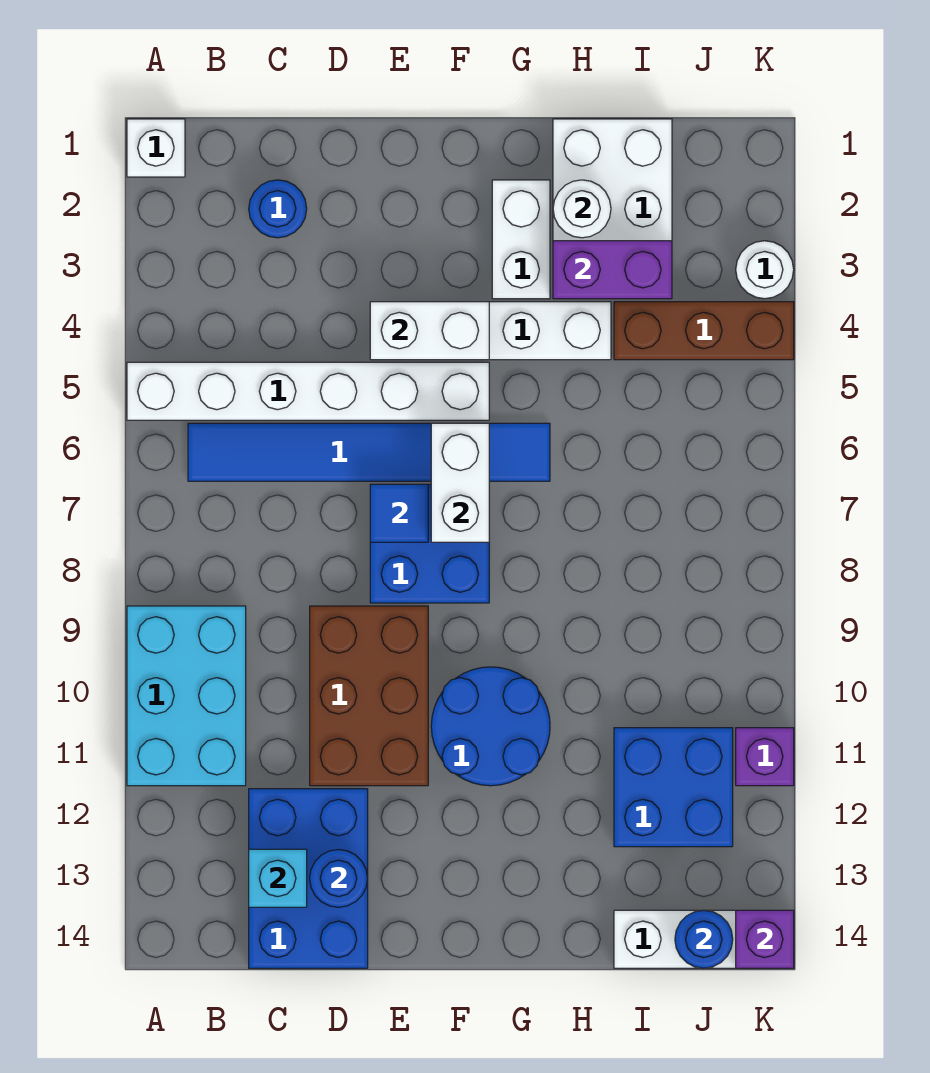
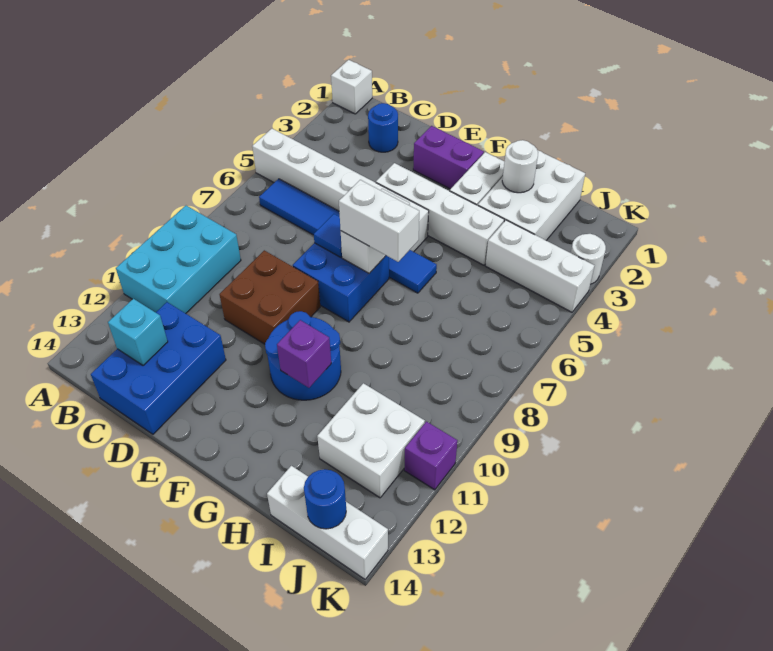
brown 2x3 brick [310,606,428,786] -> brown 2x2 brick [220,250,320,344]
blue 1x1 round brick [310,850,368,907] -> none
white 1x2 brick [370,302,489,360] -> white 1x2 brick moved to [339,180,419,262]
purple 1x2 brick [553,241,672,299] -> purple 1x2 brick moved to [413,126,484,189]
brown 1x3 brick [614,302,794,360] -> white 1x3 brick [486,220,595,312]
blue 2x2 brick [614,728,733,847] -> white 2x2 brick [317,383,425,498]
purple 1x1 brick [736,910,794,968] -> purple 1x1 brick moved to [277,320,331,388]

